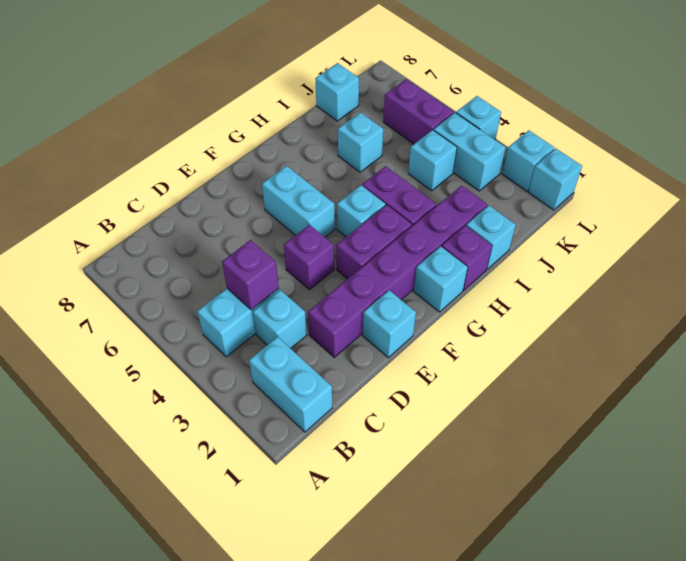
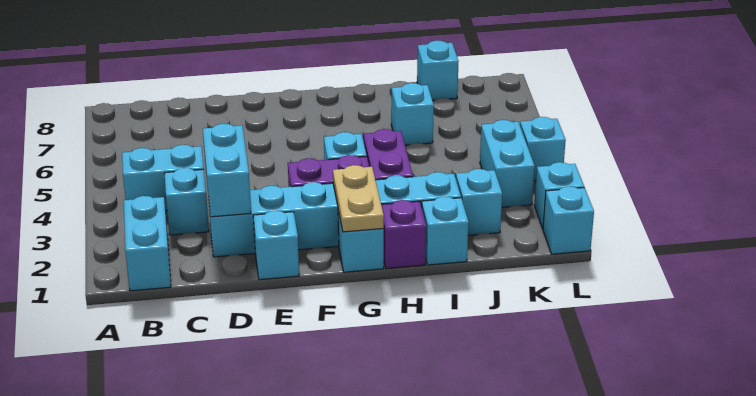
purple 1x1 brick [222,240,279,310] -> none
purple 1x6 brick [308,186,487,357] -> cyan 1x6 brick [208,172,461,257]
purple 1x1 brick [284,225,334,290] -> none
cyan 1x2 brick [262,166,335,237] -> cyan 1x2 brick moved to [203,124,251,217]
none -> tan 1x2 plate [333,165,384,232]
cyan 1x1 brick [408,130,457,191] -> cyan 1x1 brick moved to [456,169,502,235]
purple 1x2 brick [383,79,454,144] -> none

